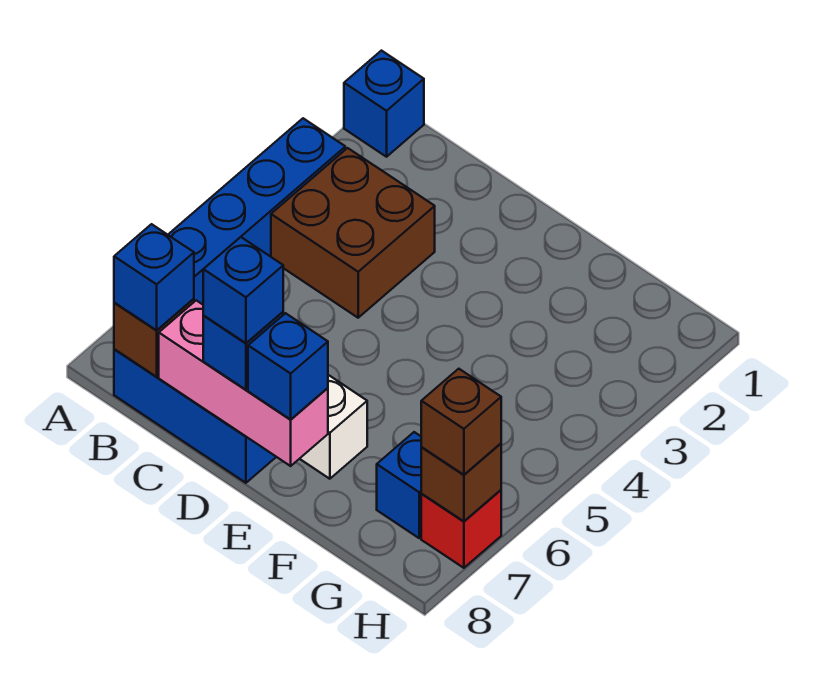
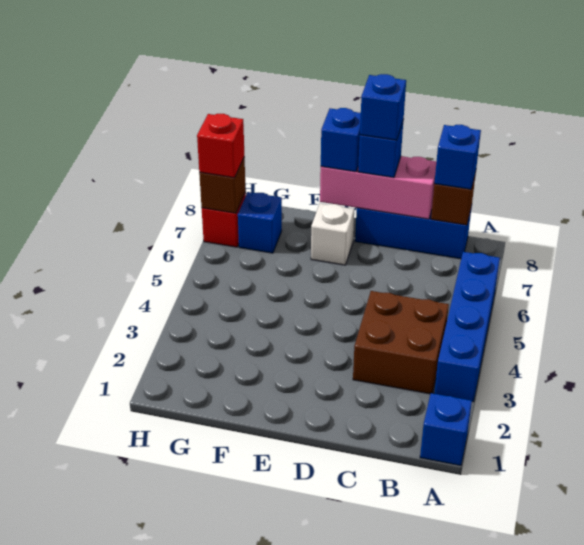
brown 1x1 brick [421,369,501,475] -> red 1x1 brick [197,114,244,178]

